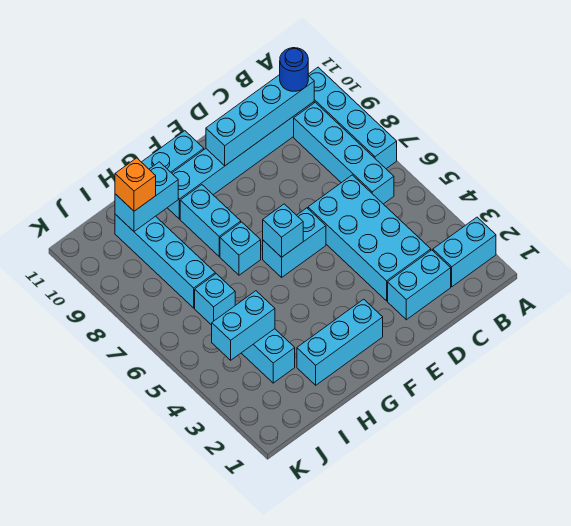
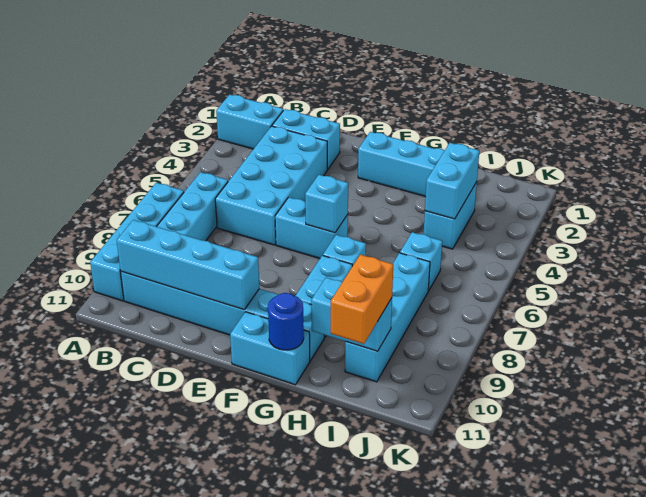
blue 1x1 round brick [280,48,308,91] -> blue 1x1 round brick moved to [268,293,304,350]
cyan 1x2 brick [212,291,275,360] -> cyan 1x2 brick turned to [425,143,479,219]
orange 1x1 brick [115,158,156,211] -> orange 1x2 brick [331,255,393,344]

